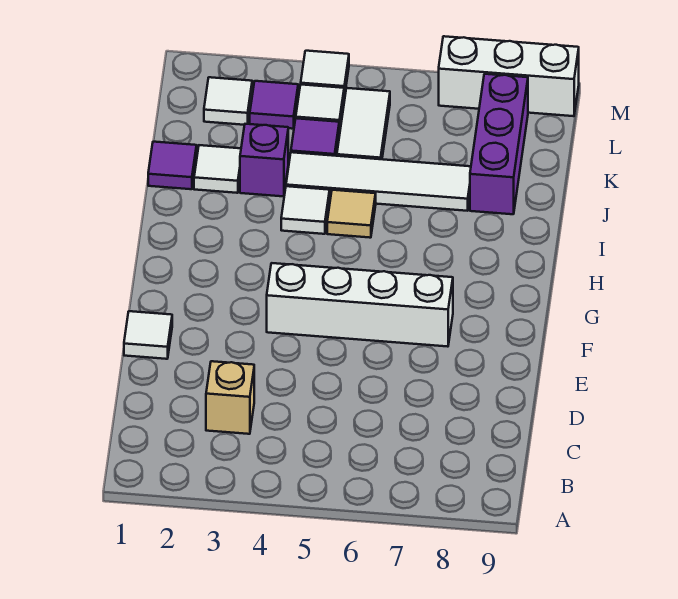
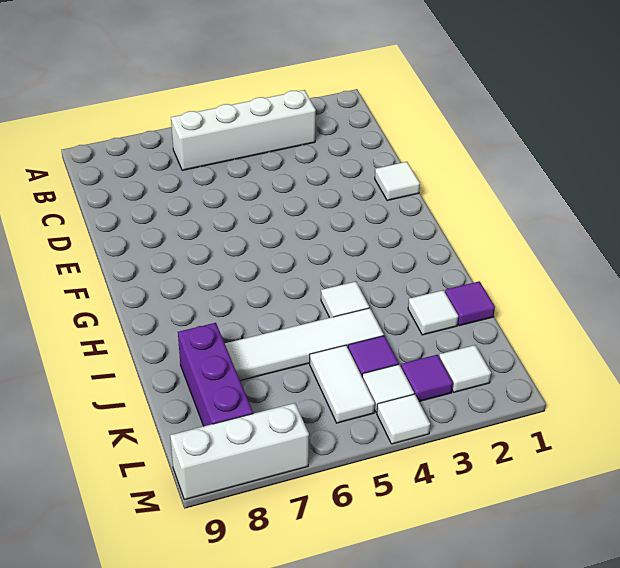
tan 1x1 brick [206,361,254,434] -> none
white 1x4 brick [267,263,453,347] -> white 1x4 brick moved to [171,90,316,170]
tan 1x1 tile [327,190,376,238] -> none
purple 1x1 brick [240,124,288,196] -> none

